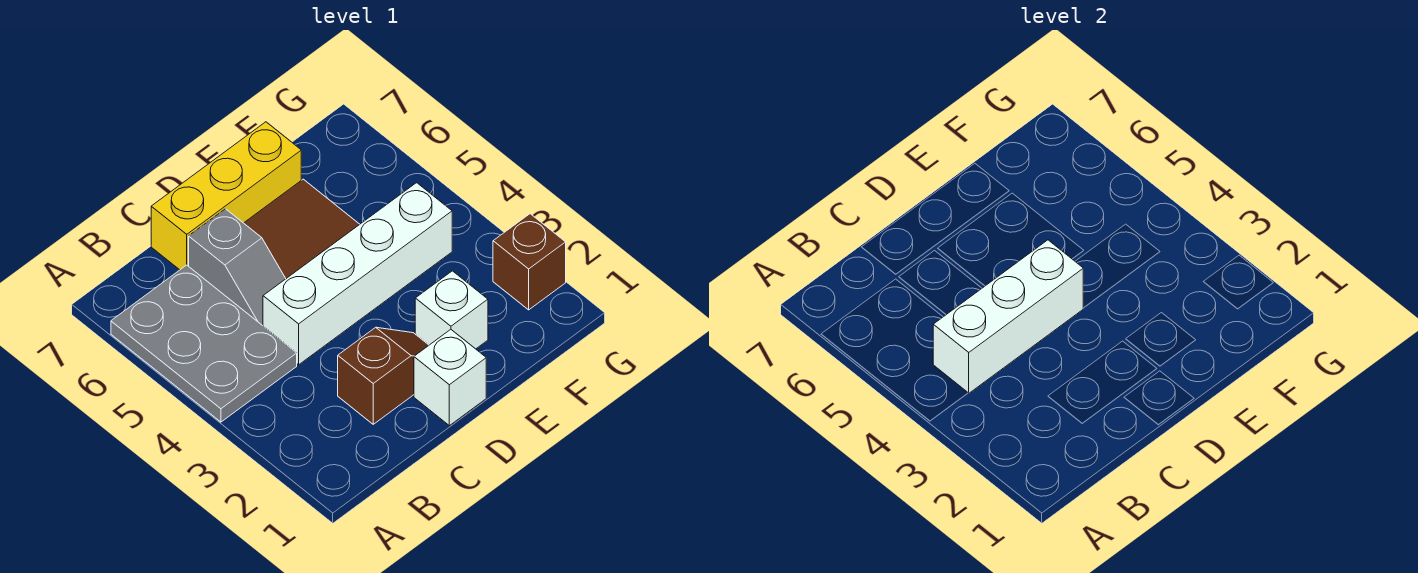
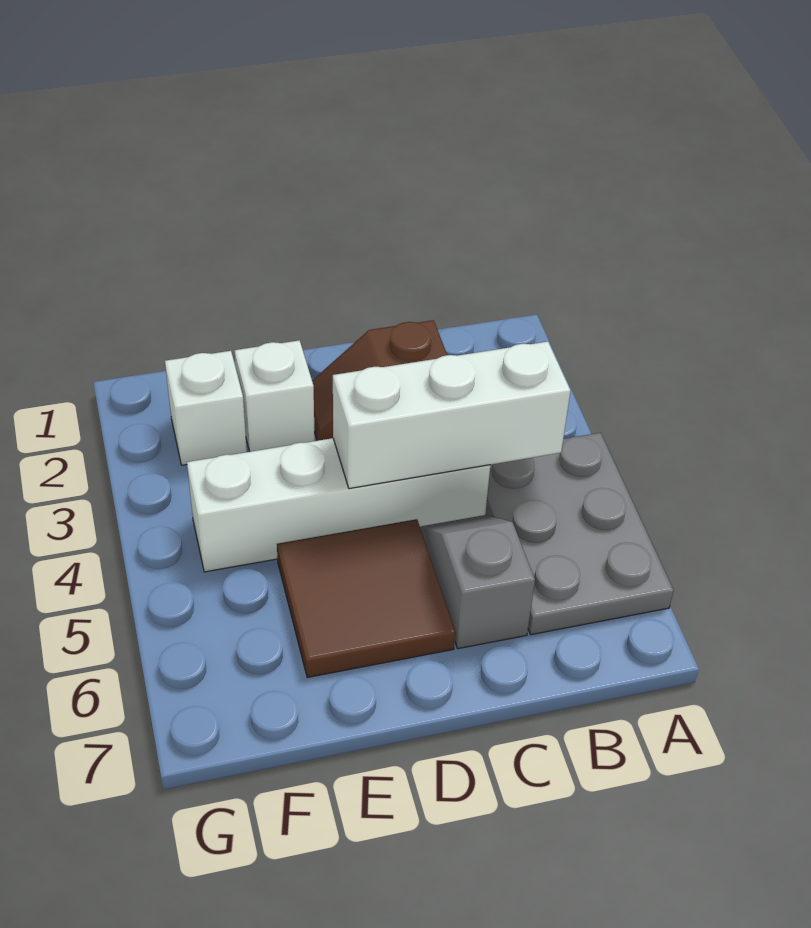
yellow 1x3 brick [151,122,301,270] -> none
white 1x1 brick [414,329,486,426] -> white 1x1 brick moved to [165,351,247,465]
brown 1x1 brick [493,214,566,310] -> none

